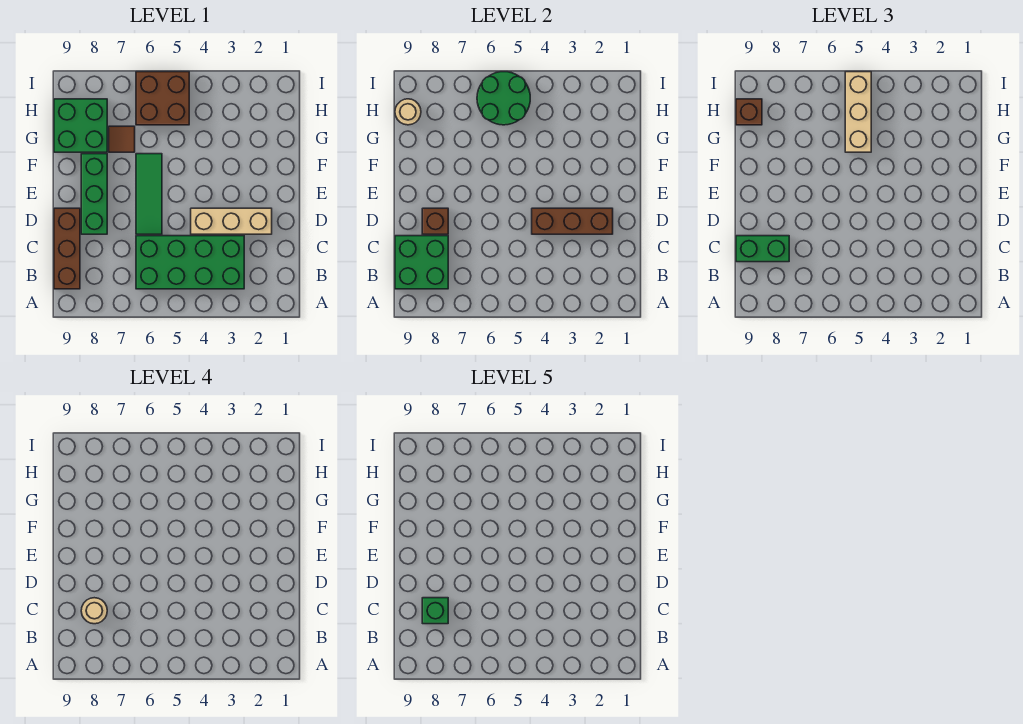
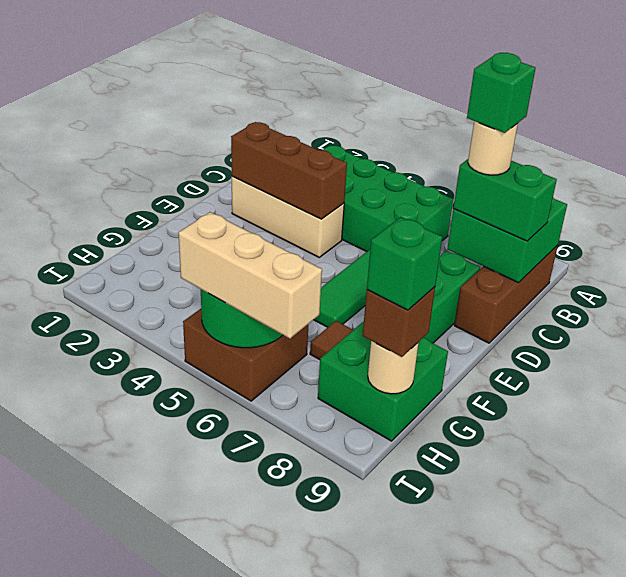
brown 1x1 brick [422,208,448,234] -> none
tan 1x3 brick [845,72,871,152] -> tan 1x3 brick turned to [178,212,322,339]
none -> green 1x1 brick [367,217,442,310]

